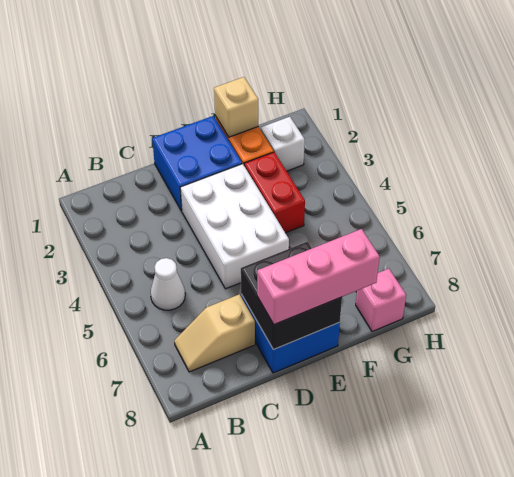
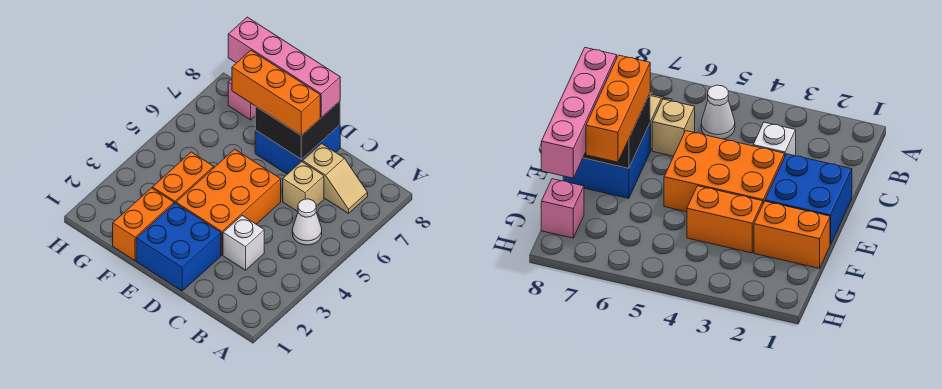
white 2x3 brick [180,164,289,289] -> orange 2x3 brick [176,149,281,255]
none -> orange 1x3 brick [232,50,320,136]
pink 1x3 brick [257,229,380,325] -> pink 1x4 brick [228,17,340,117]
tan 1x1 brick [214,77,258,137] -> tan 1x1 brick moved to [283,161,324,212]
red 1x2 brick [244,152,305,233] -> orange 1x2 brick [152,152,214,203]
white 1x1 brick [261,117,305,171] -> white 1x1 brick moved to [223,216,264,270]

